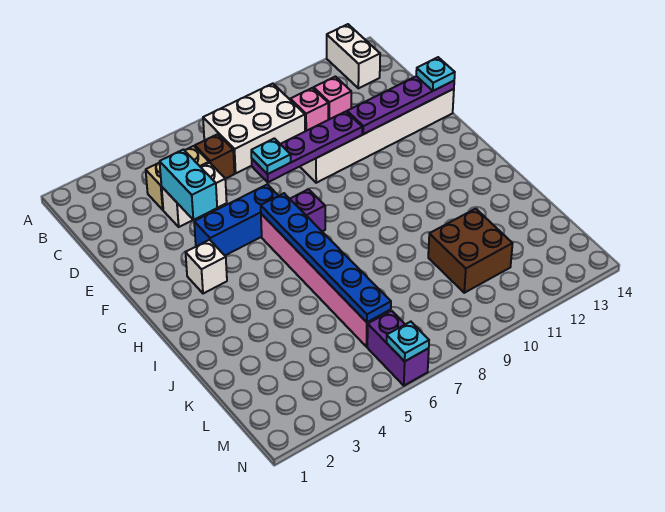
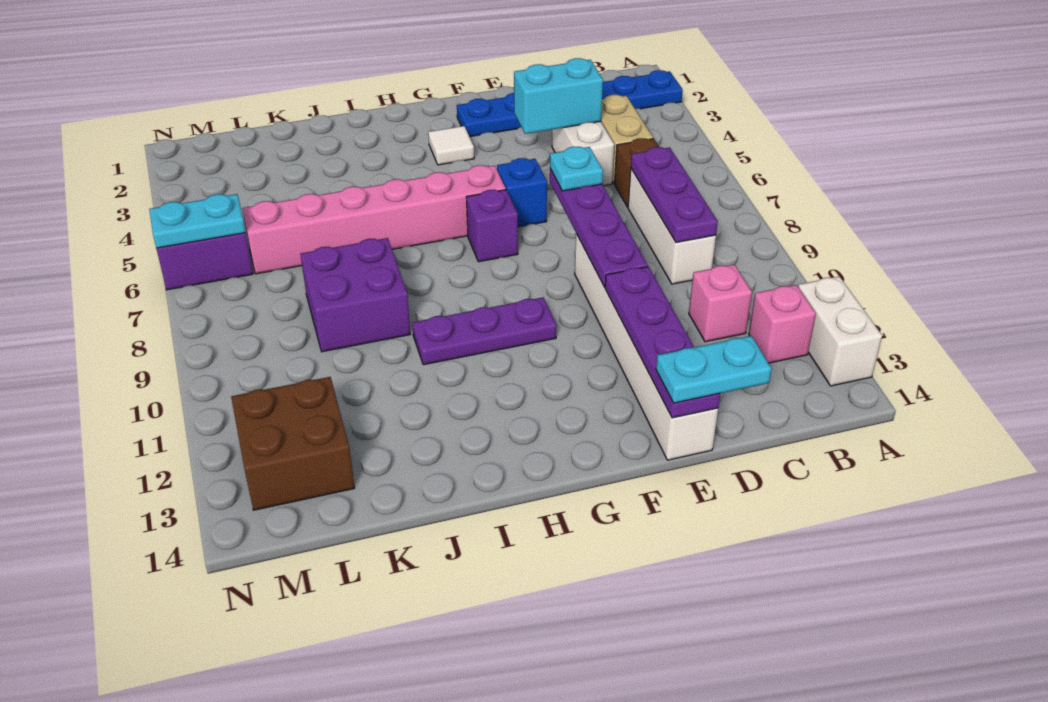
white 1x2 brick [327,24,380,88] -> white 1x2 brick turned to [798,276,882,386]
white 2x3 brick [203,84,305,173] -> white 1x3 brick [628,169,716,284]
none -> purple 1x3 plate [631,147,718,242]
pink 1x1 brick [290,88,328,131] -> pink 1x1 brick moved to [749,285,816,363]
cyan 1x1 plate [416,57,455,91] -> cyan 1x2 plate [656,336,772,403]
blue 1x3 brick [194,184,278,255] -> blue 1x1 brick [497,158,547,227]
white 1x1 brick [186,240,227,294] -> white 1x1 tile [428,126,474,165]
blue 1x6 plate [261,193,391,322] -> blue 1x6 plate moved to [457,70,683,137]
none -> purple 1x3 plate [412,297,557,365]
none -> purple 2x2 brick [300,238,410,352]
brown 2x2 brick [428,209,513,293] -> brown 2x2 brick moved to [231,377,355,510]
cyan 1x1 plate [387,322,429,361] -> cyan 1x2 plate [149,194,246,248]

